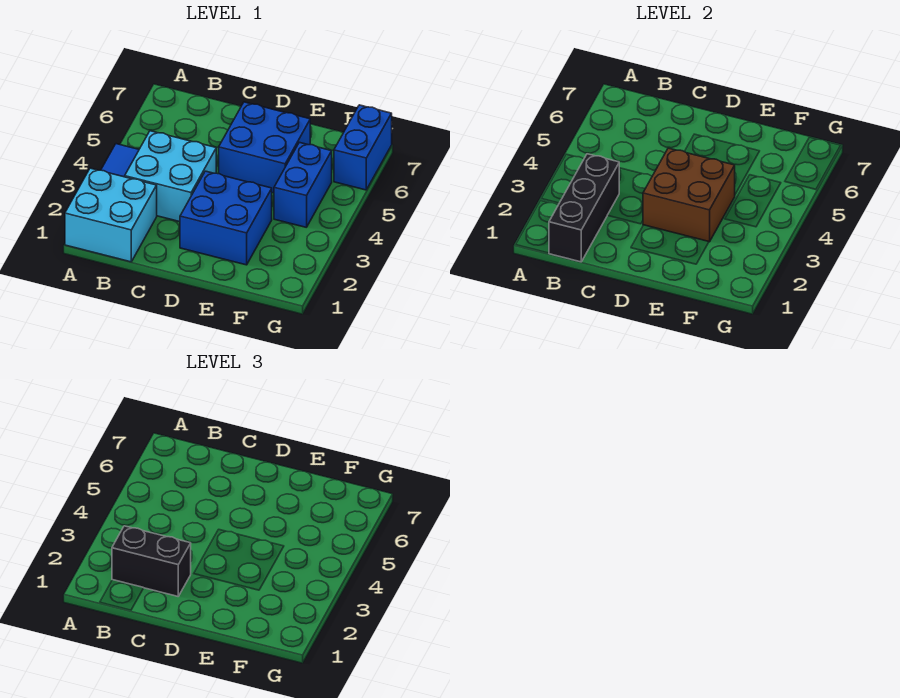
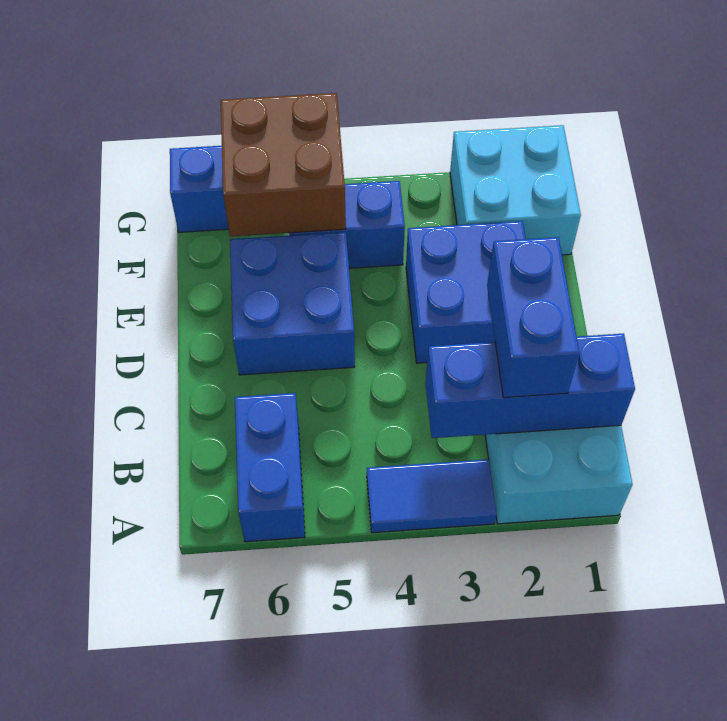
none -> blue 1x2 brick [235,393,305,542]
black 1x3 brick [549,154,619,262] -> blue 1x3 brick [425,333,635,438]
black 1x2 brick [112,526,191,596] -> blue 1x2 brick [487,237,580,398]
cyan 2x2 brick [125,131,216,222] -> cyan 2x2 brick moved to [450,125,581,255]
brown 2x2 brick [643,148,735,242] -> brown 2x2 brick moved to [221,93,346,236]

